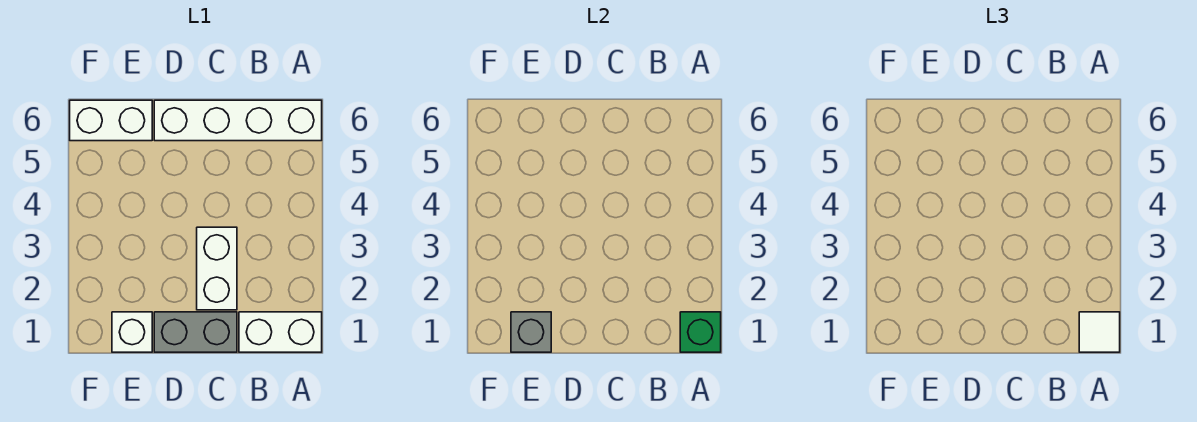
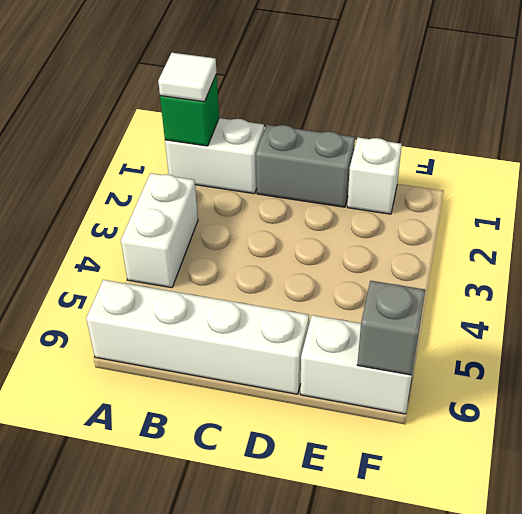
white 1x2 brick [197,227,237,310] -> white 1x2 brick moved to [121,173,198,288]
grey 1x1 brick [511,312,551,352] -> grey 1x1 brick moved to [357,281,425,375]

